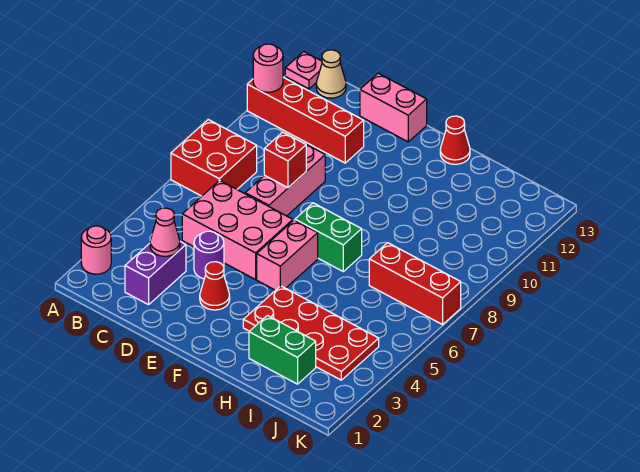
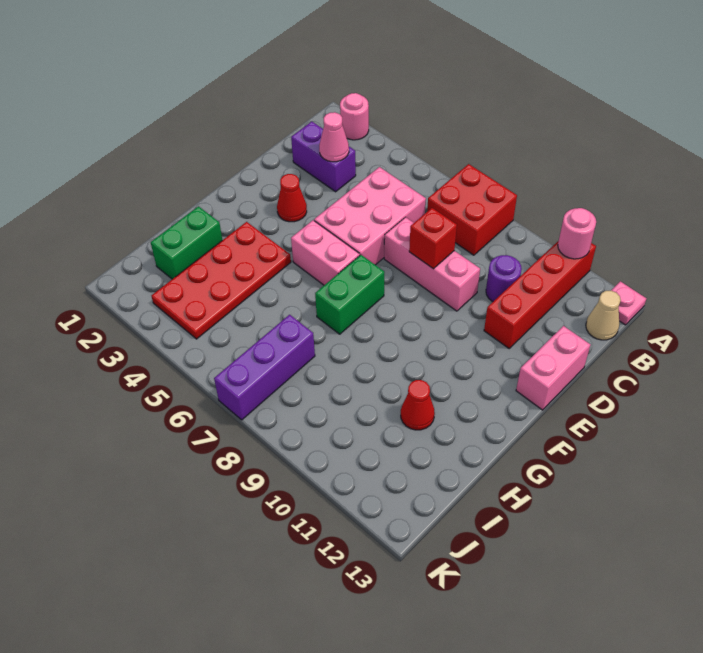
purple 1x1 round brick [194,231,224,279] -> purple 1x1 round brick moved to [486,255,522,302]
red 1x1 cone [440,116,470,164] -> red 1x1 cone moved to [401,380,435,430]
red 1x3 brick [369,243,461,325] -> purple 1x3 brick [214,315,315,420]

